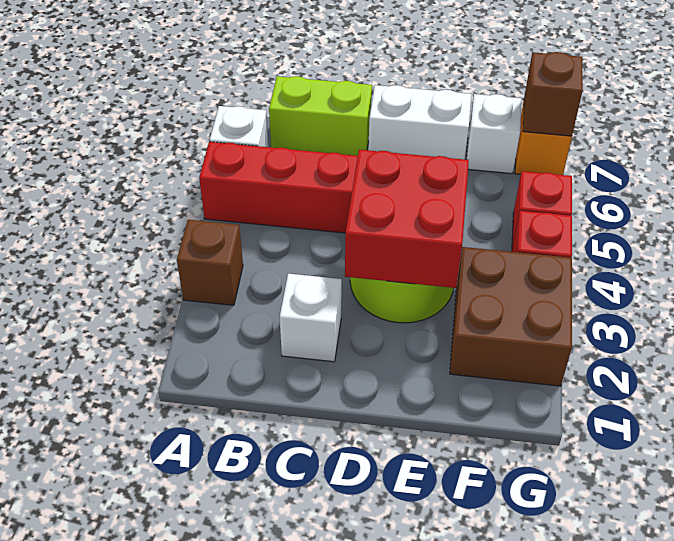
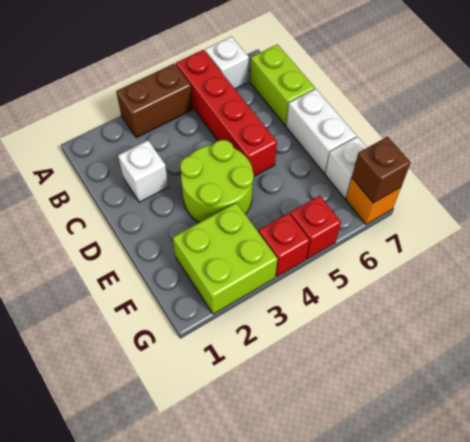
brown 1x1 brick [177,220,243,305] -> brown 1x2 brick [116,64,193,138]
red 2x2 brick [345,150,469,288] -> none
brown 2x2 brick [450,247,572,386] -> lime 2x2 brick [173,203,278,314]

